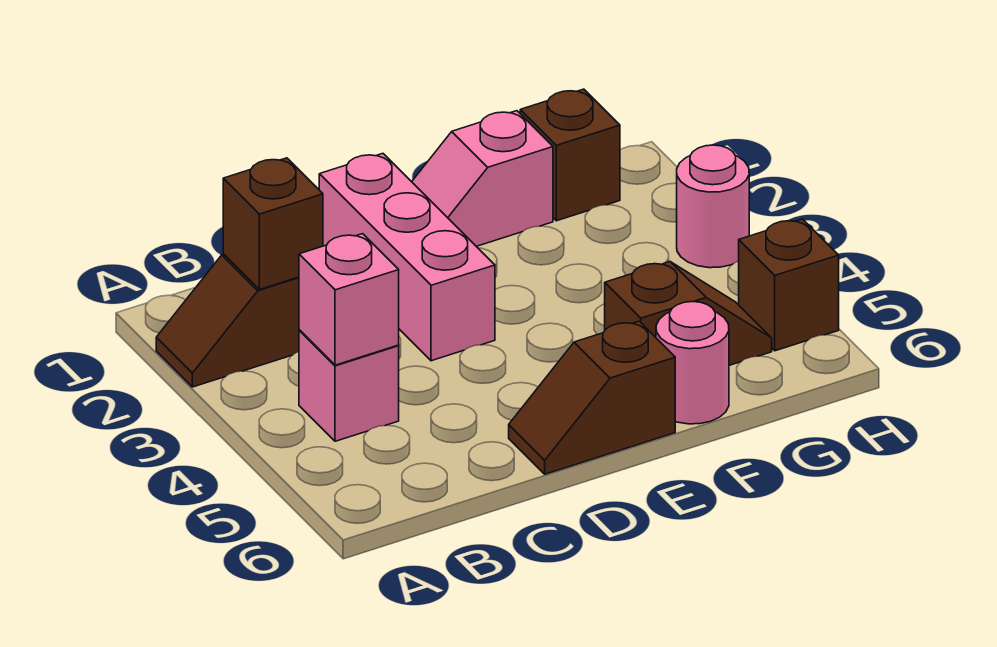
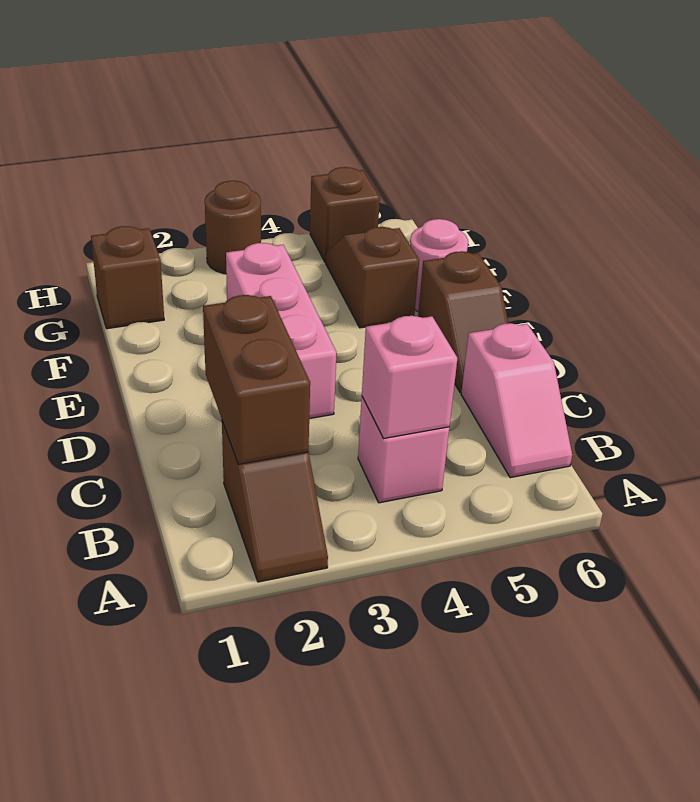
brown 1x1 brick [223,158,323,289] -> brown 1x2 brick [203,295,310,464]
pink 1x3 brick [319,154,495,361] -> pink 1x3 brick turned to [226,243,337,419]
pink 1x2 slope [412,111,553,246] -> pink 1x2 slope moved to [461,323,572,478]
pink 1x1 round brick [677,145,749,268] -> brown 1x1 round brick [205,181,261,274]

